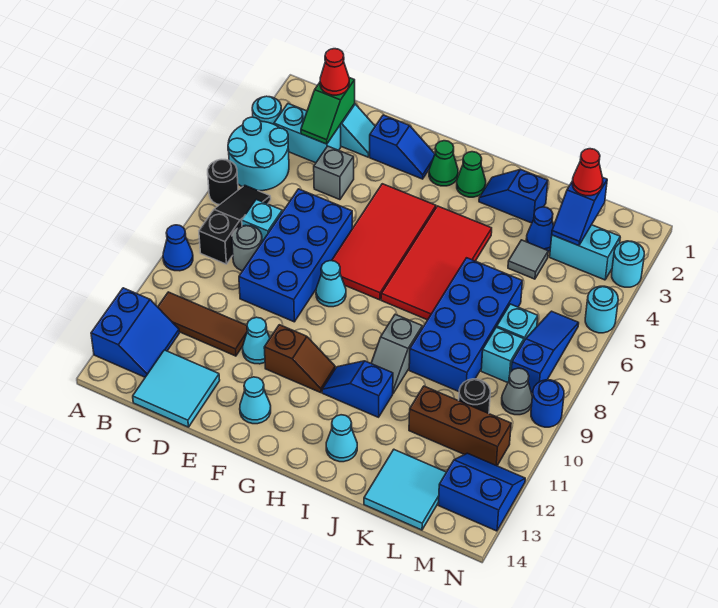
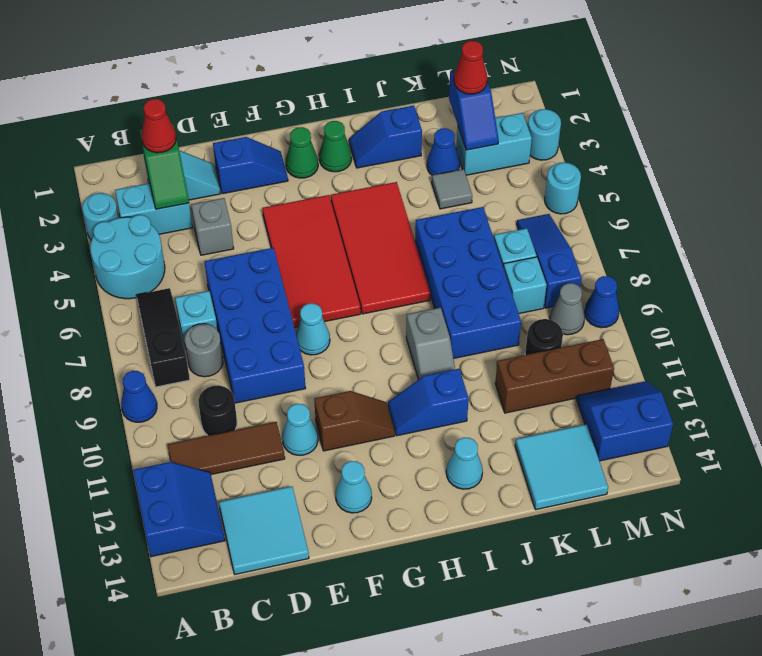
black 1x1 round brick [208,160,238,205] -> black 1x1 round brick moved to [198,385,237,436]
blue 1x1 round brick [531,380,564,427] -> blue 1x1 cone [584,276,619,328]

